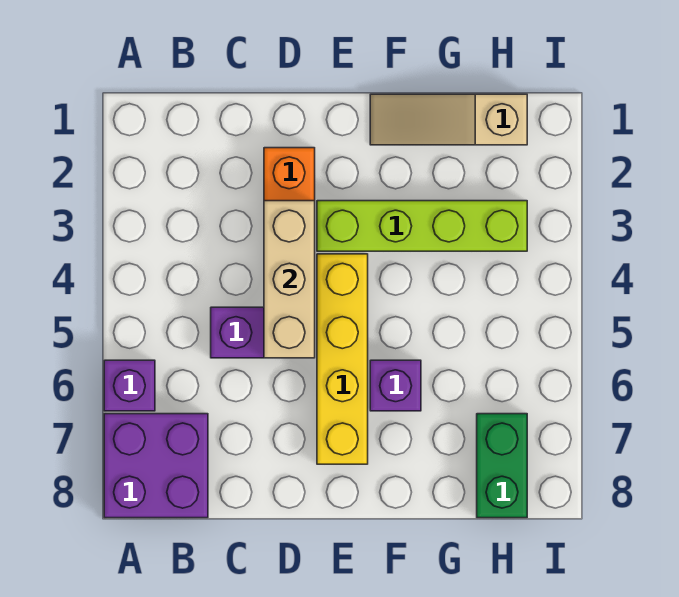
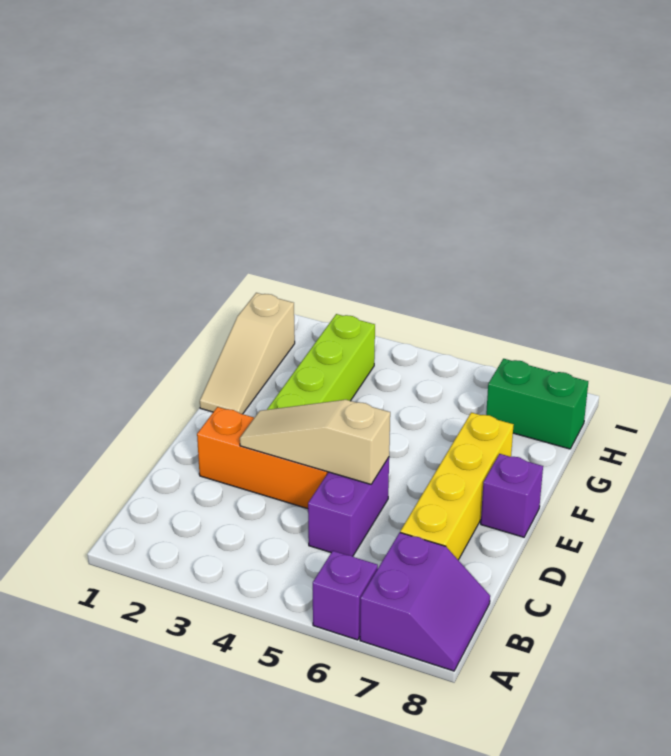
purple 2x2 brick [104,414,208,518] -> purple 2x2 slope [360,533,490,671]
tan 1x3 brick [264,201,315,358] -> tan 1x3 slope [240,400,390,484]
yellow 1x4 brick [317,254,368,464] -> yellow 1x4 brick turned to [400,413,514,560]
purple 1x1 brick [370,360,421,411] -> purple 1x1 brick moved to [481,454,543,537]

